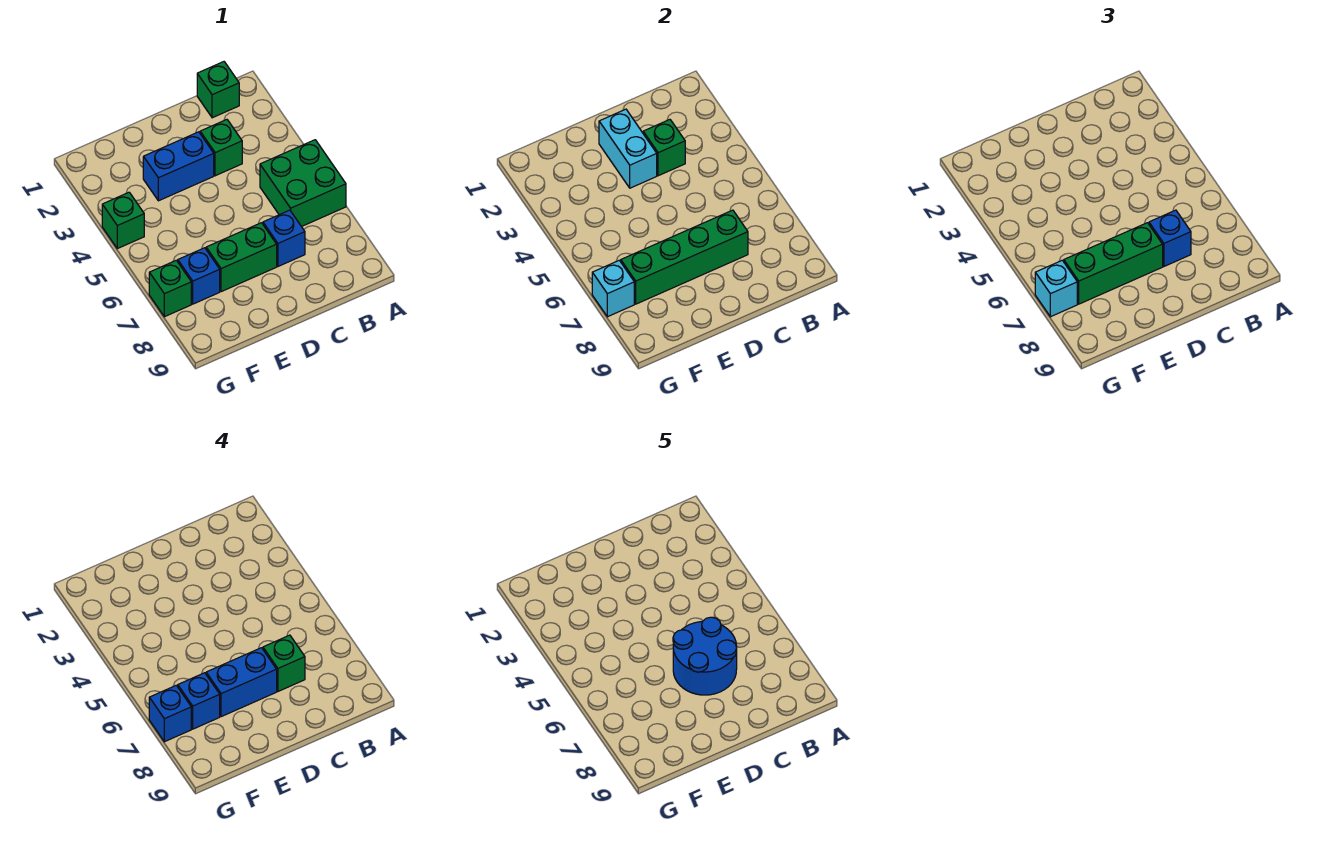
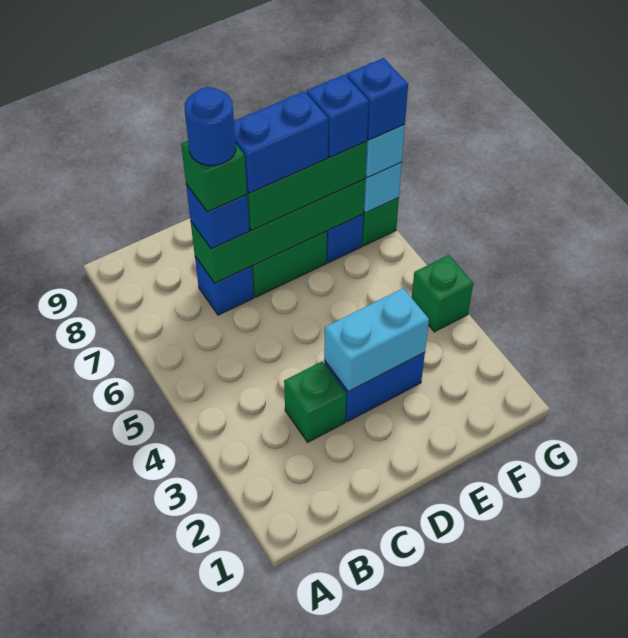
green 2x2 brick [260,140,346,227] -> none
green 1x1 brick [197,62,239,118] -> none
green 1x1 brick [643,120,685,176] -> none
blue 2x2 round brick [673,617,737,695] -> blue 1x1 round brick [185,87,236,166]
cyan 1x2 brick [599,109,657,188] -> cyan 1x2 brick turned to [324,288,429,392]

